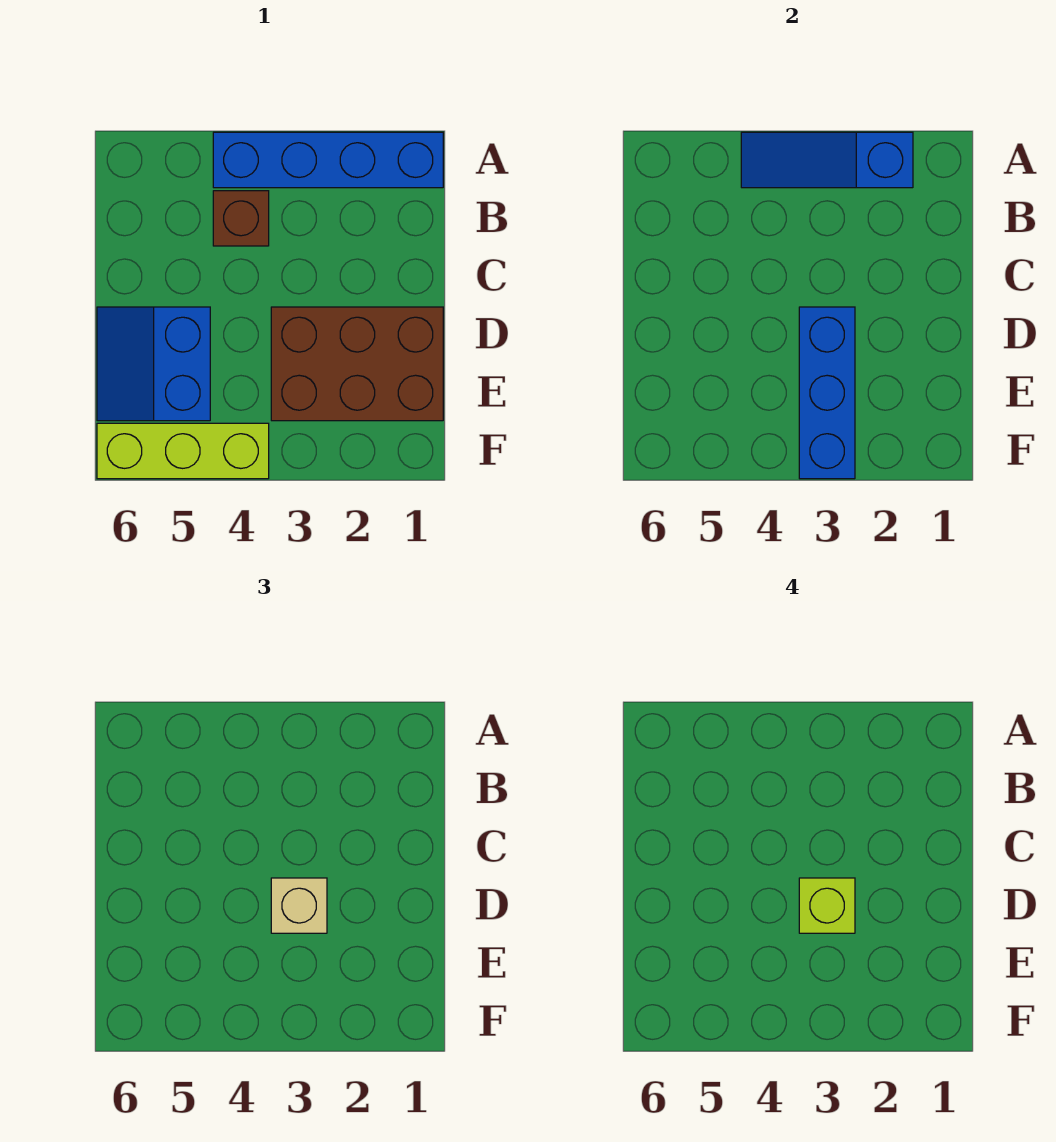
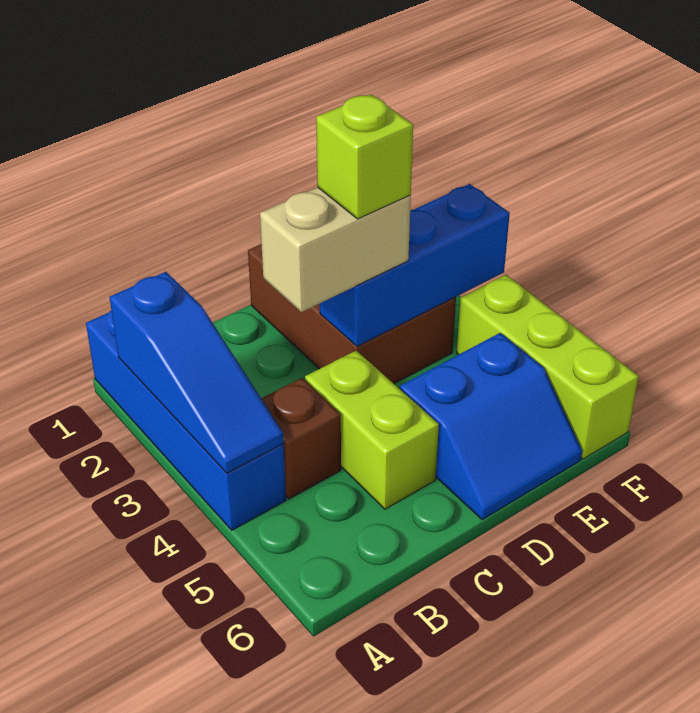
none -> lime 1x2 brick [305,350,439,509]
tan 1x1 brick [271,878,327,933] -> tan 1x2 brick [260,188,411,312]

